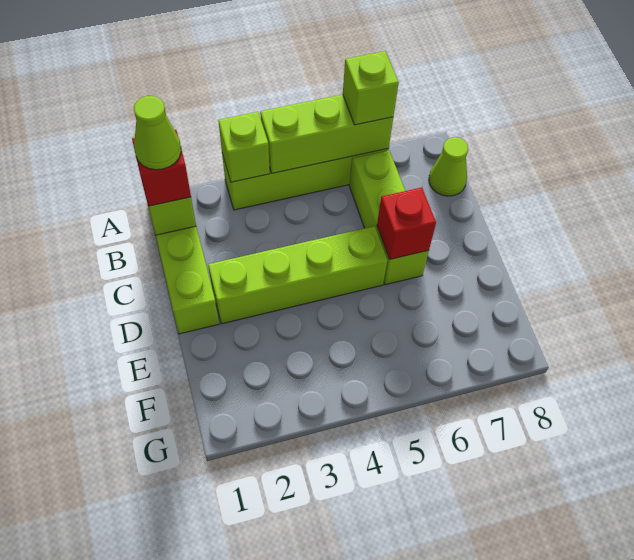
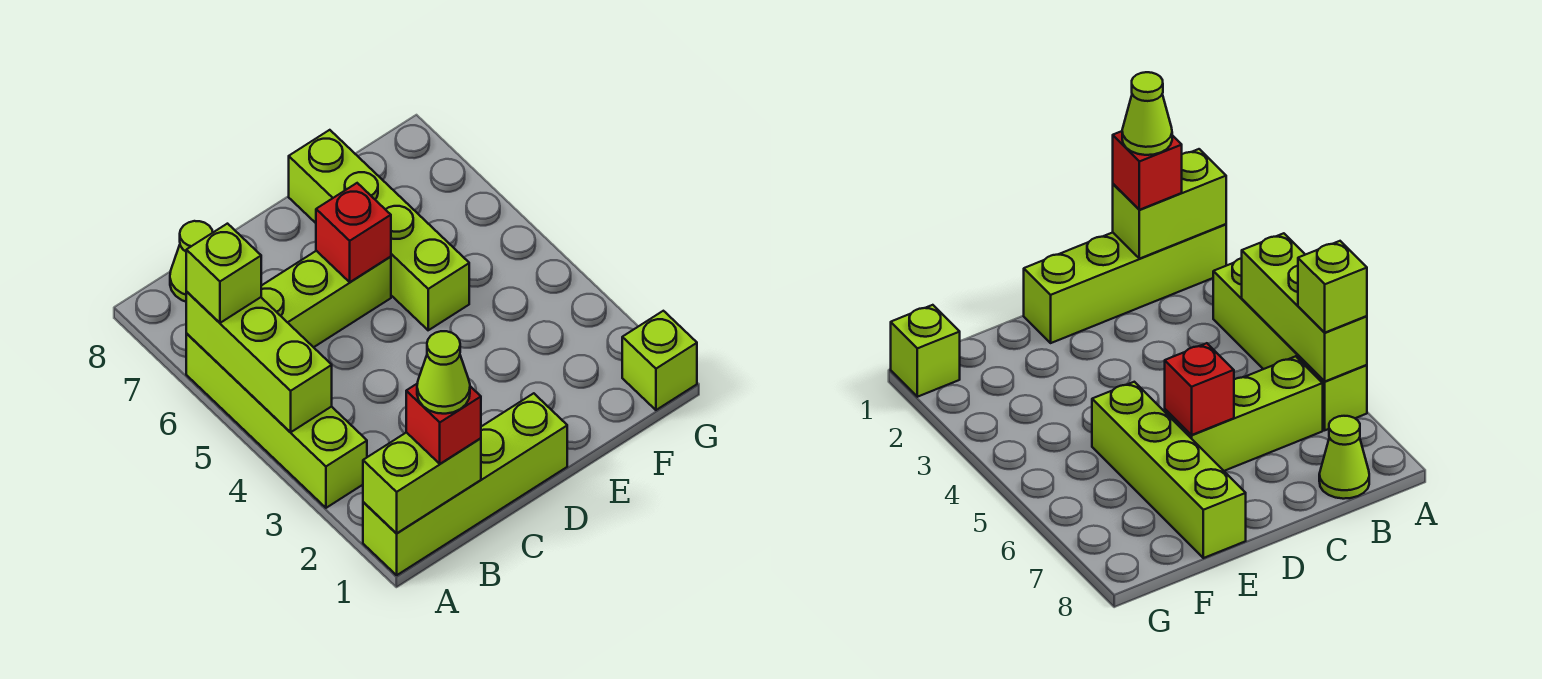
lime 1x1 brick [218,112,270,182] -> lime 1x1 brick moved to [622,311,697,410]
lime 1x4 brick [208,226,387,324] -> lime 1x4 brick moved to [289,130,469,330]

